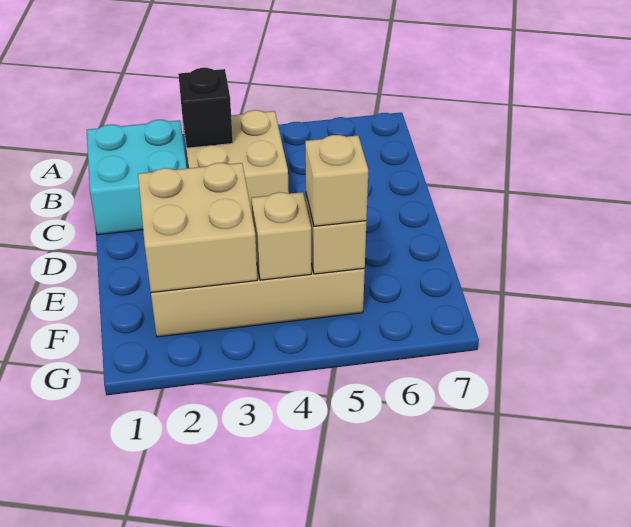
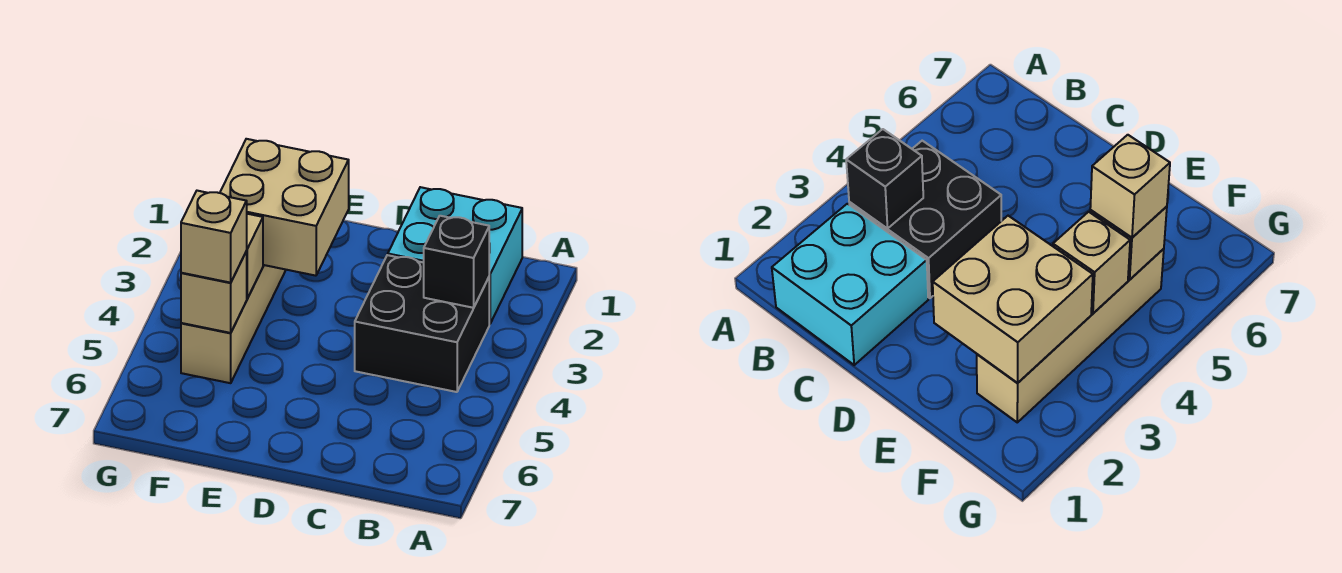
tan 2x2 brick [183,110,289,213] -> black 2x2 brick [355,255,489,392]

